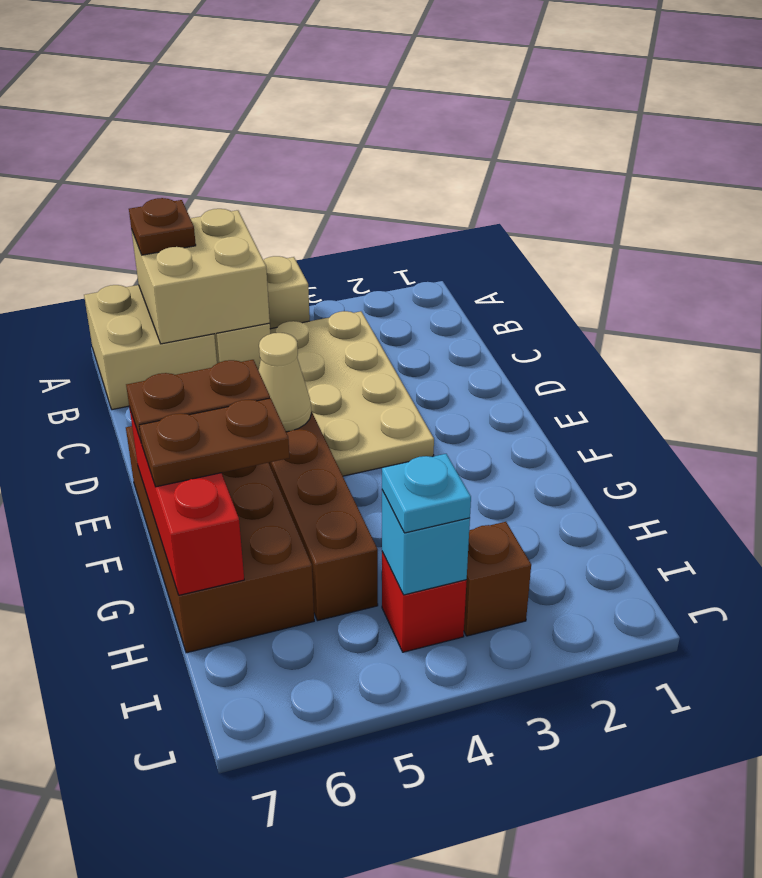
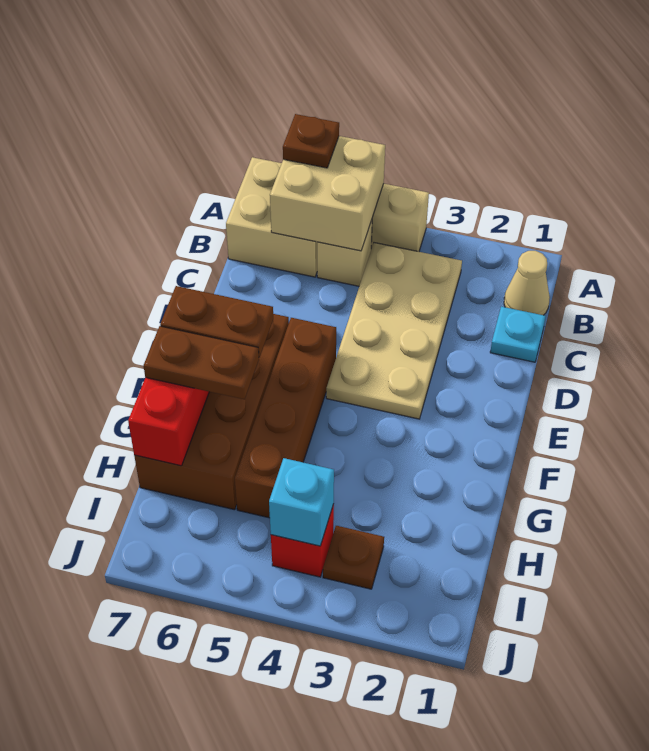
tan 1x1 cone [259,333,311,432] -> tan 1x1 cone moved to [504,251,550,315]
brown 1x1 brick [464,522,531,636] -> brown 1x1 plate [323,526,384,589]
cyan 1x1 plate [382,454,471,533] -> cyan 1x1 plate moved to [490,307,546,362]

